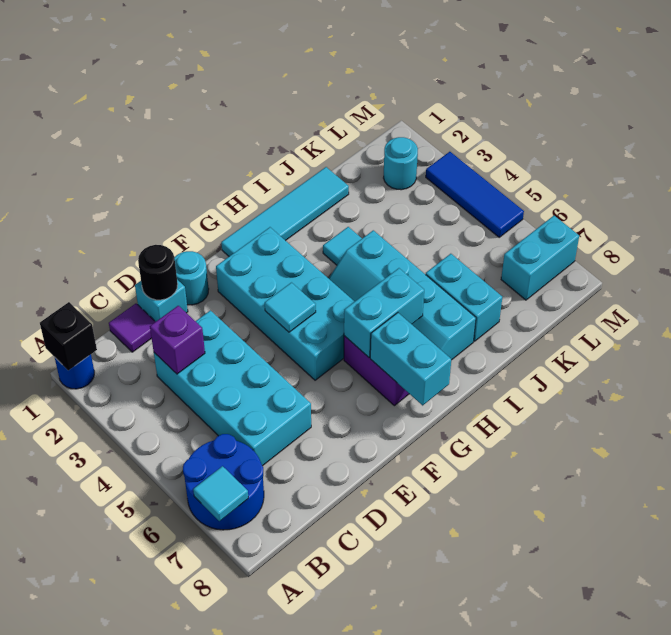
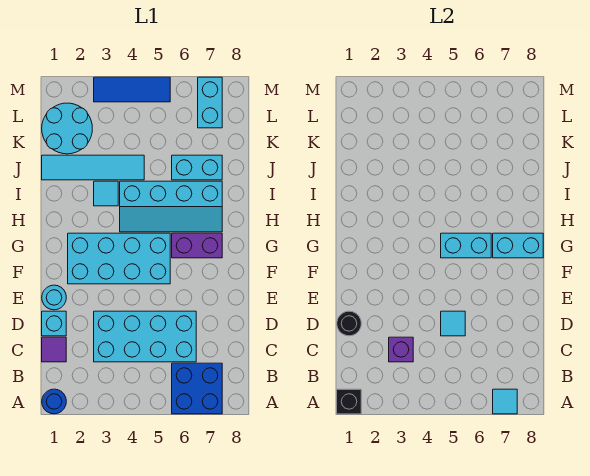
blue 2x2 round brick [183,434,264,530] -> blue 2x2 brick [172,363,222,414]
cyan 1x1 tile [265,283,316,332] -> cyan 1x1 tile moved to [441,311,465,336]
cyan 1x4 tile [221,167,349,256] -> cyan 1x4 tile turned to [42,155,144,180]
cyan 1x2 brick [344,268,424,357] -> cyan 1x2 brick turned to [441,233,491,258]
cyan 1x1 round brick [384,137,418,190] -> cyan 2x2 round brick [42,103,92,154]

